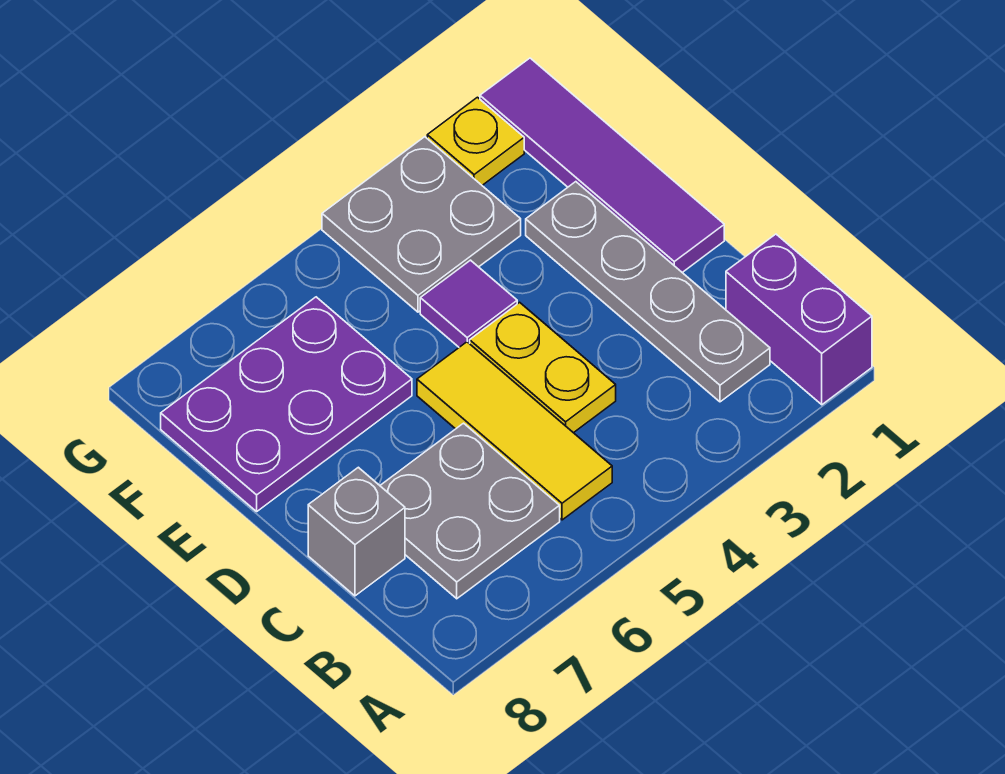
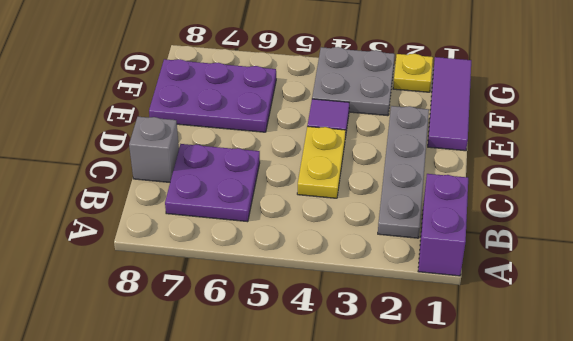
yellow 1x3 tile [417,342,612,520] -> none
grey 2x2 plate [380,423,560,599] -> purple 2x2 plate [165,144,260,222]
purple 1x4 tile [480,58,724,272] -> purple 1x3 tile [428,57,471,151]

